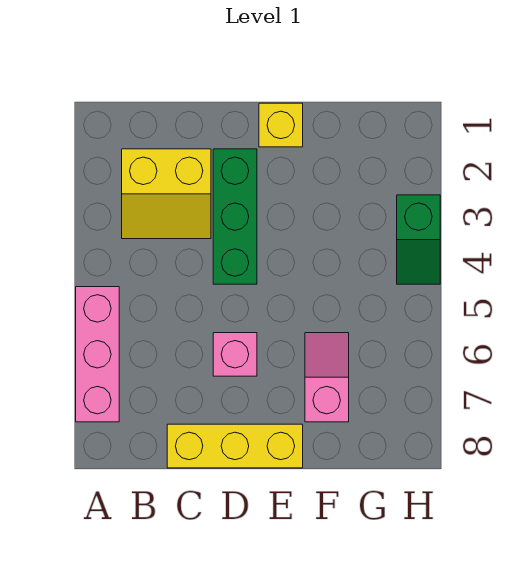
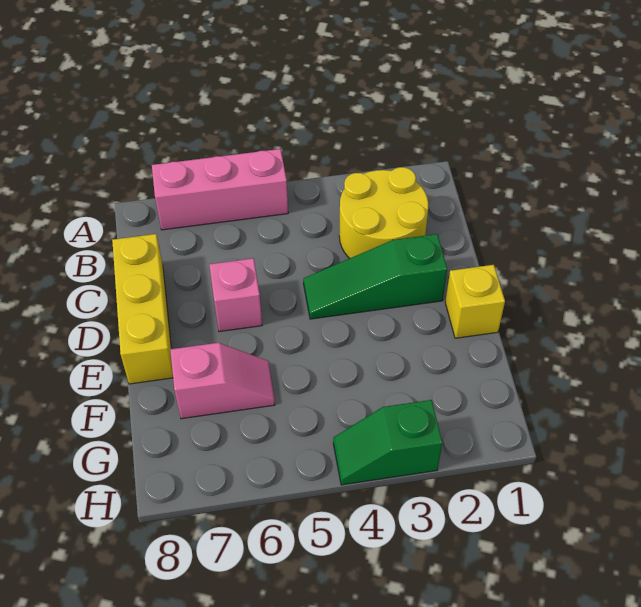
yellow 2x2 slope [122,149,211,239] -> yellow 2x2 round brick [339,167,428,258]
green 1x3 brick [213,149,257,284] -> green 1x3 slope [303,234,447,319]

